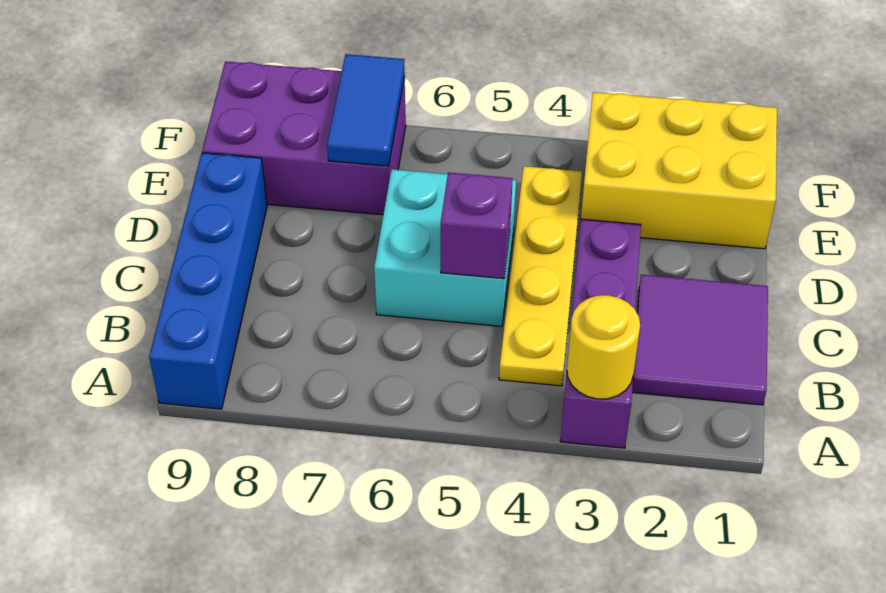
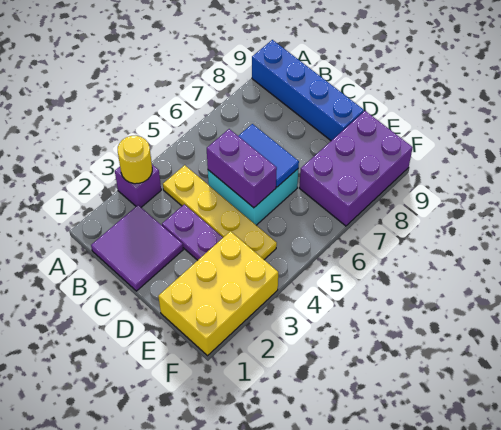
purple 1x1 brick [441,172,513,279] -> purple 1x2 brick [207,129,277,208]
blue 1x2 tile [327,54,405,166] -> blue 1x2 tile moved to [239,124,299,187]

